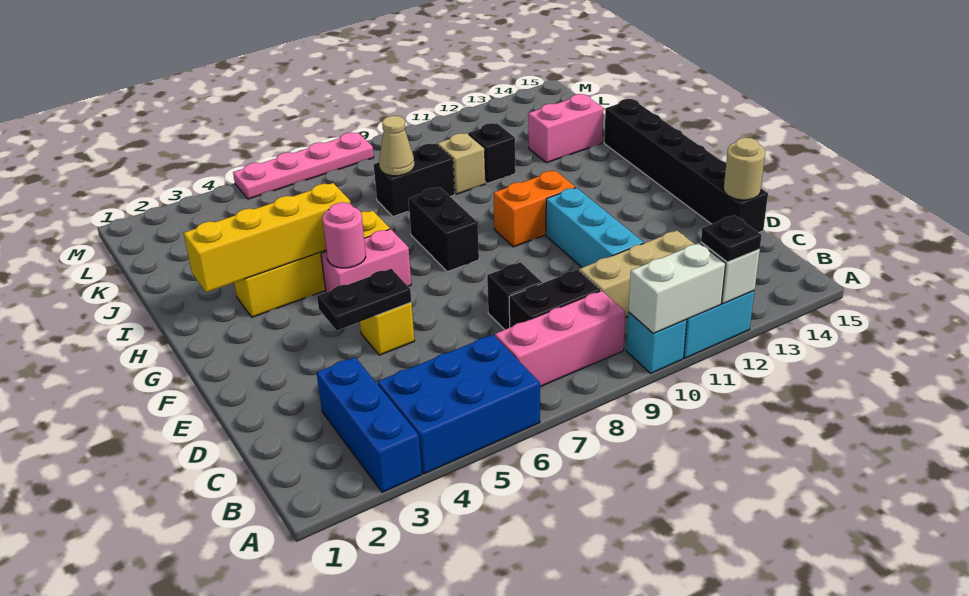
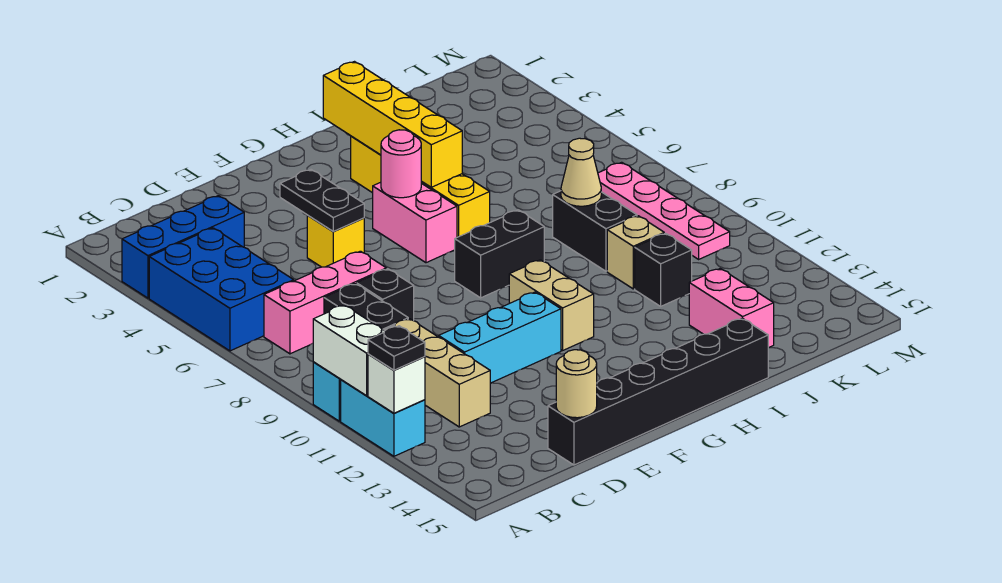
pink 1x3 brick [495,291,625,387] -> pink 1x3 brick turned to [264,251,386,354]
orange 1x2 brick [493,171,575,247] -> tan 1x2 brick [509,260,594,350]
pink 1x4 plate [233,133,374,199] -> pink 1x4 plate moved to [598,162,730,259]

